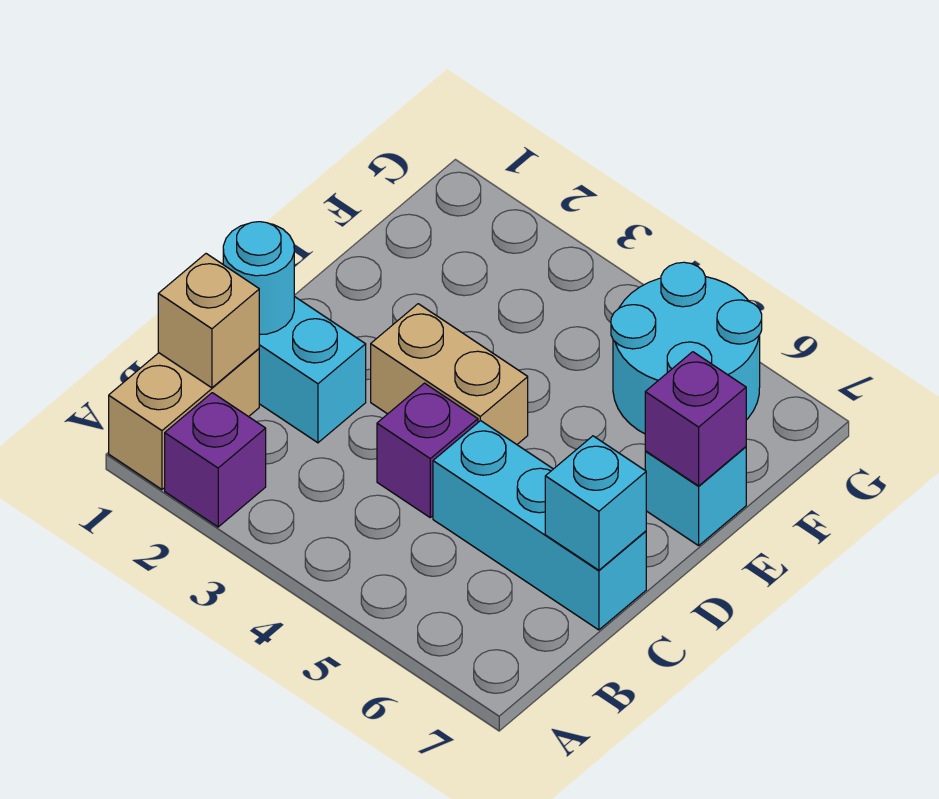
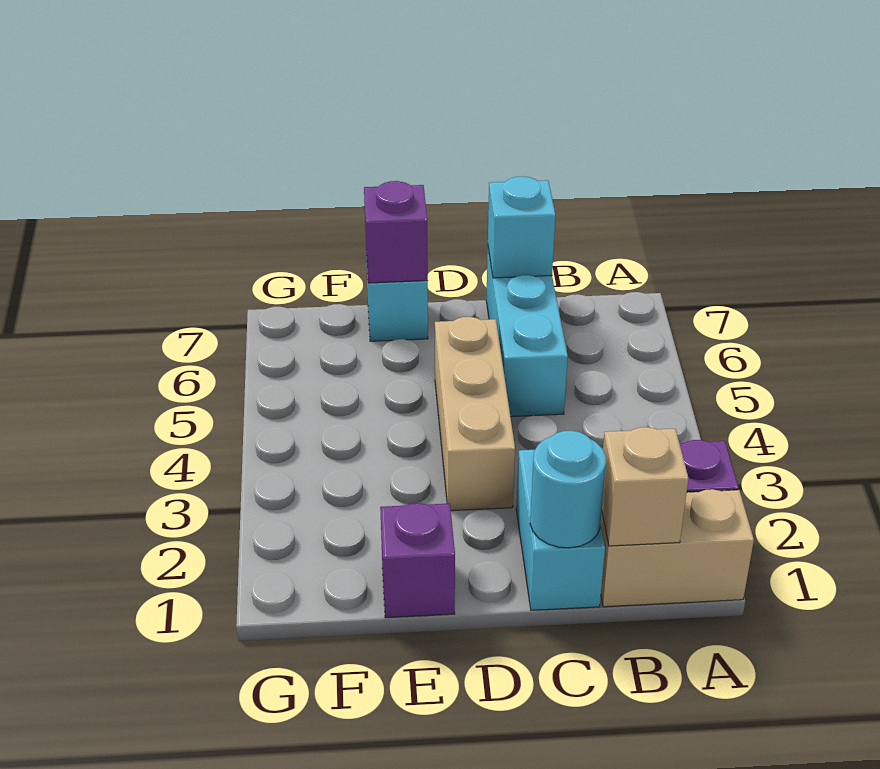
purple 1x1 brick [377,383,478,517] -> purple 1x1 brick moved to [380,503,455,618]
tan 1x2 brick [371,304,528,444] -> tan 1x3 brick [435,317,515,511]
cyan 2x2 round brick [611,262,762,434] -> none

